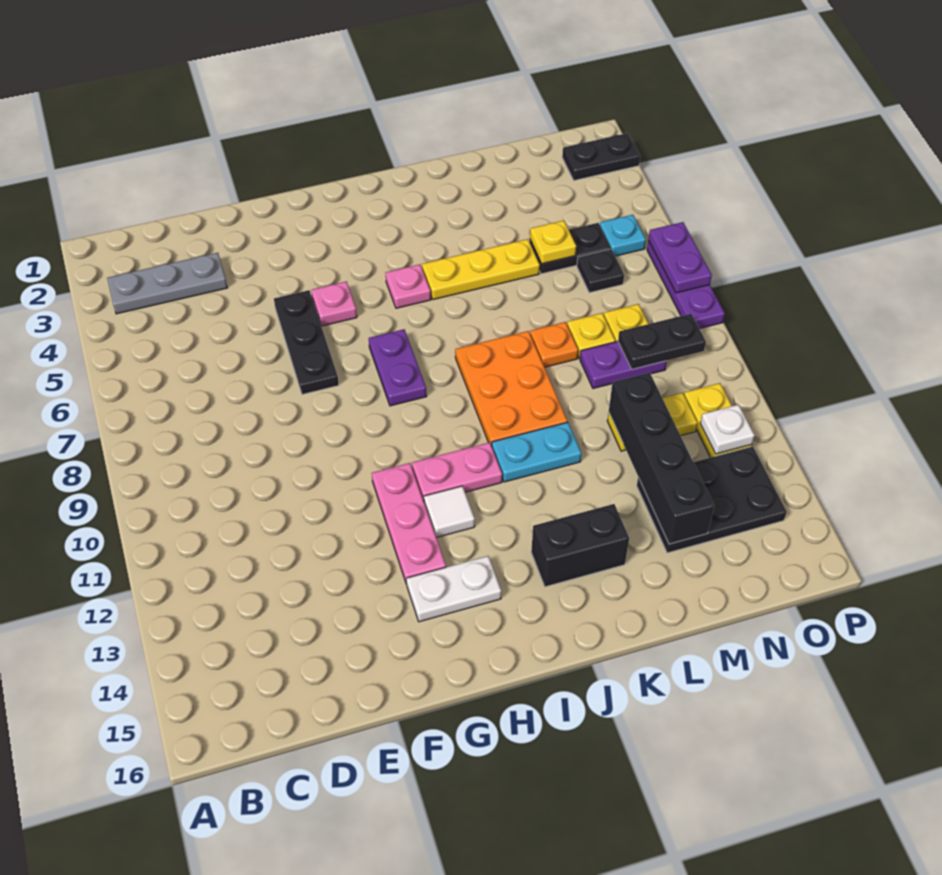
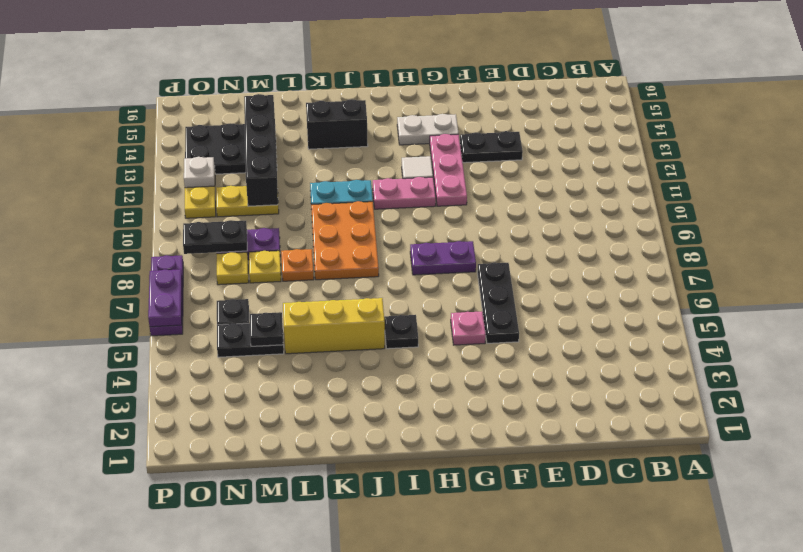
grey 1x3 plate [107,253,227,314] -> none
purple 1x2 plate [369,329,427,406] -> purple 1x2 plate turned to [410,241,476,275]
pink 1x1 plate [386,264,431,308] -> black 1x1 plate [384,315,418,349]
yellow 1x3 plate [422,239,540,300] -> yellow 1x3 brick [283,298,385,354]
yellow 1x1 plate [530,221,576,264] -> black 1x1 plate [250,312,283,346]
black 1x2 plate [562,133,640,180] -> black 1x2 plate moved to [460,131,523,163]
cyan 1x1 plate [600,215,646,256] -> none

